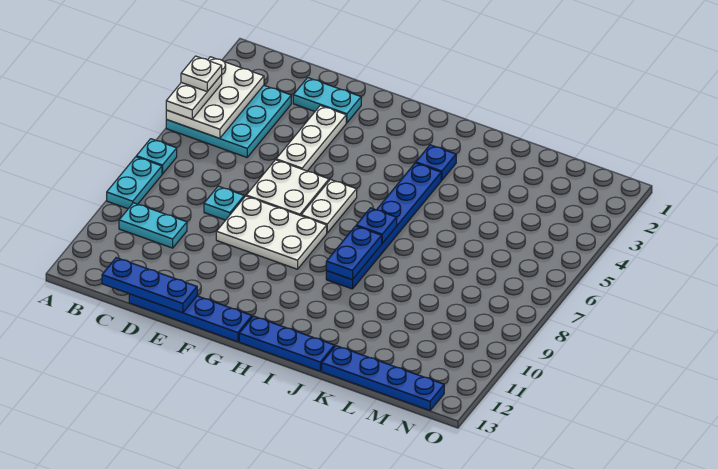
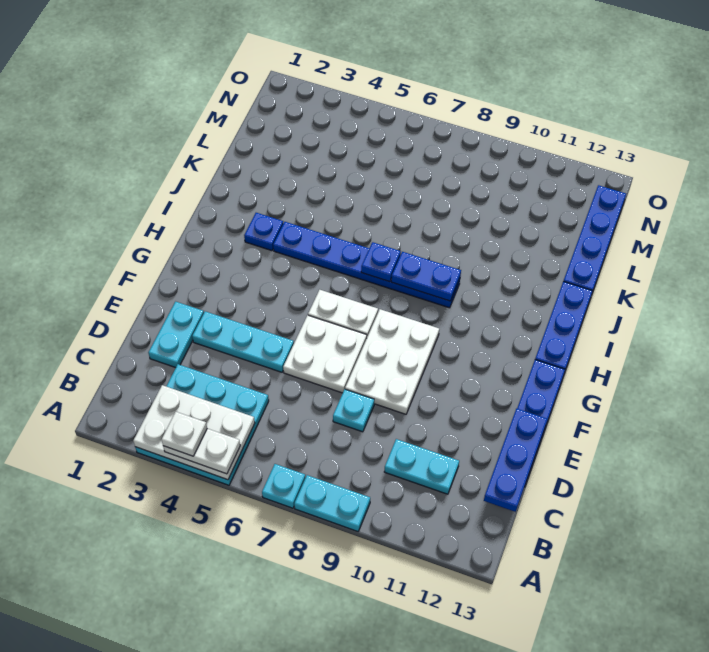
cyan 1x2 plate [119,203,187,248] -> cyan 1x2 plate turned to [384,439,459,494]
white 1x3 plate [276,106,346,171] -> cyan 1x3 plate [192,311,294,372]

